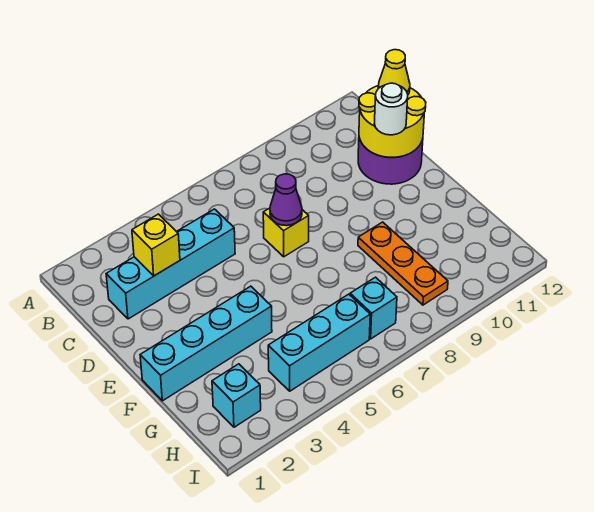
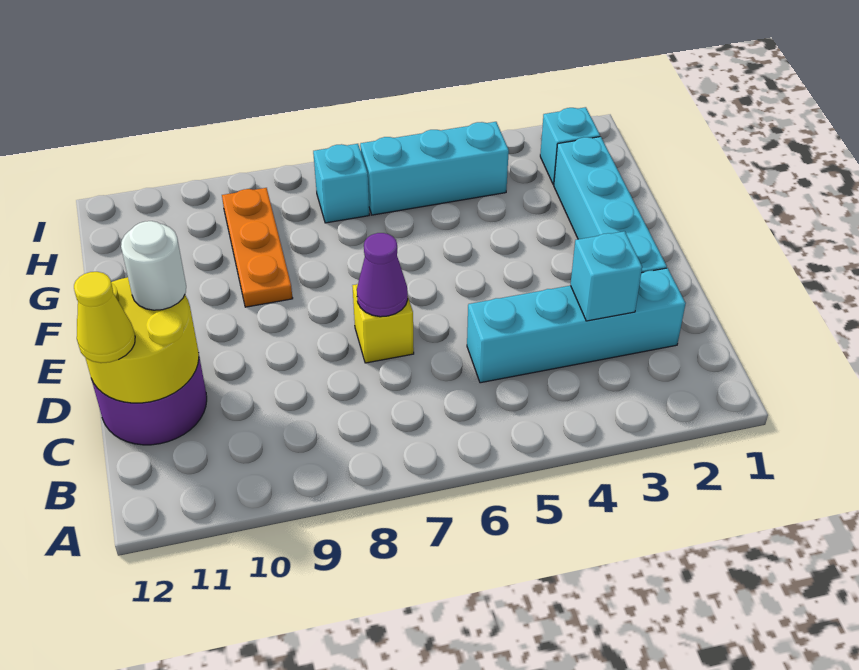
yellow 1x1 brick [132,214,180,276] -> cyan 1x1 brick [570,231,642,321]
cyan 1x4 brick [140,286,272,401] -> cyan 1x4 brick turned to [554,137,667,273]

